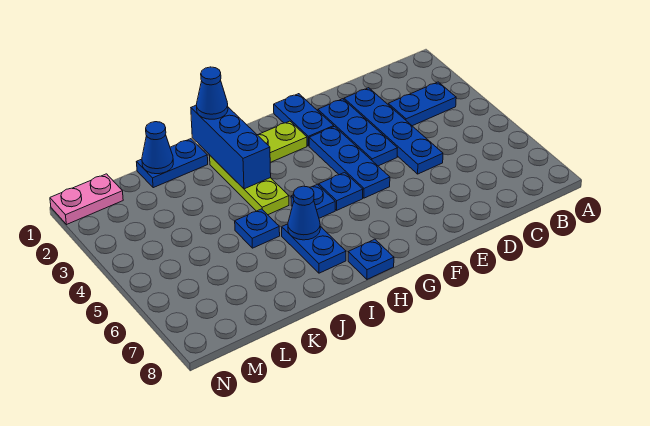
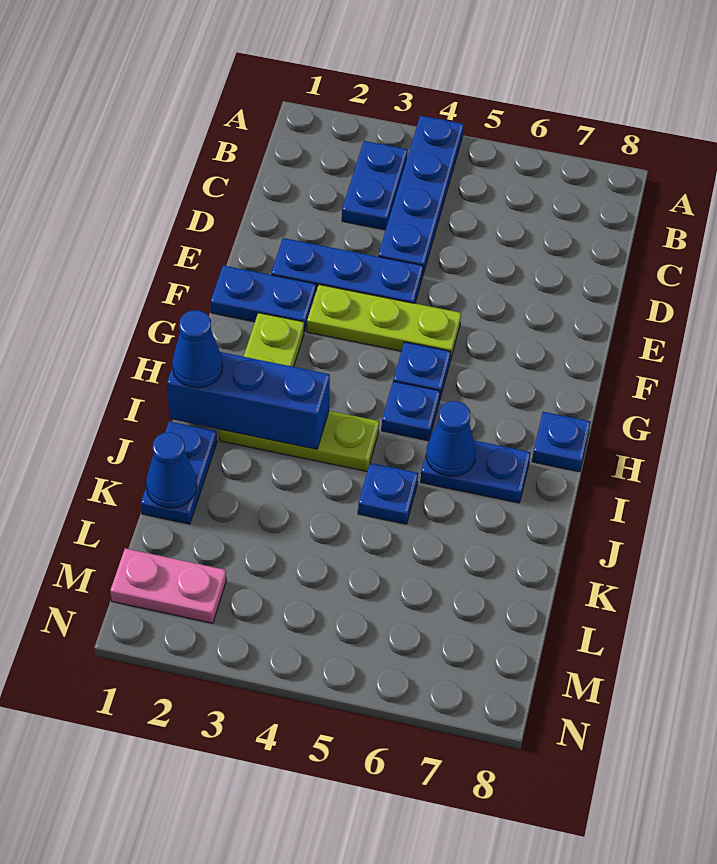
blue 1x4 plate [344,88,443,174] -> blue 1x4 plate turned to [378,116,464,274]
blue 1x3 plate [309,127,390,198] -> lime 1x3 plate [307,285,461,360]
pink 1x2 plate [50,174,123,225] -> pink 1x2 plate turned to [110,548,226,623]

